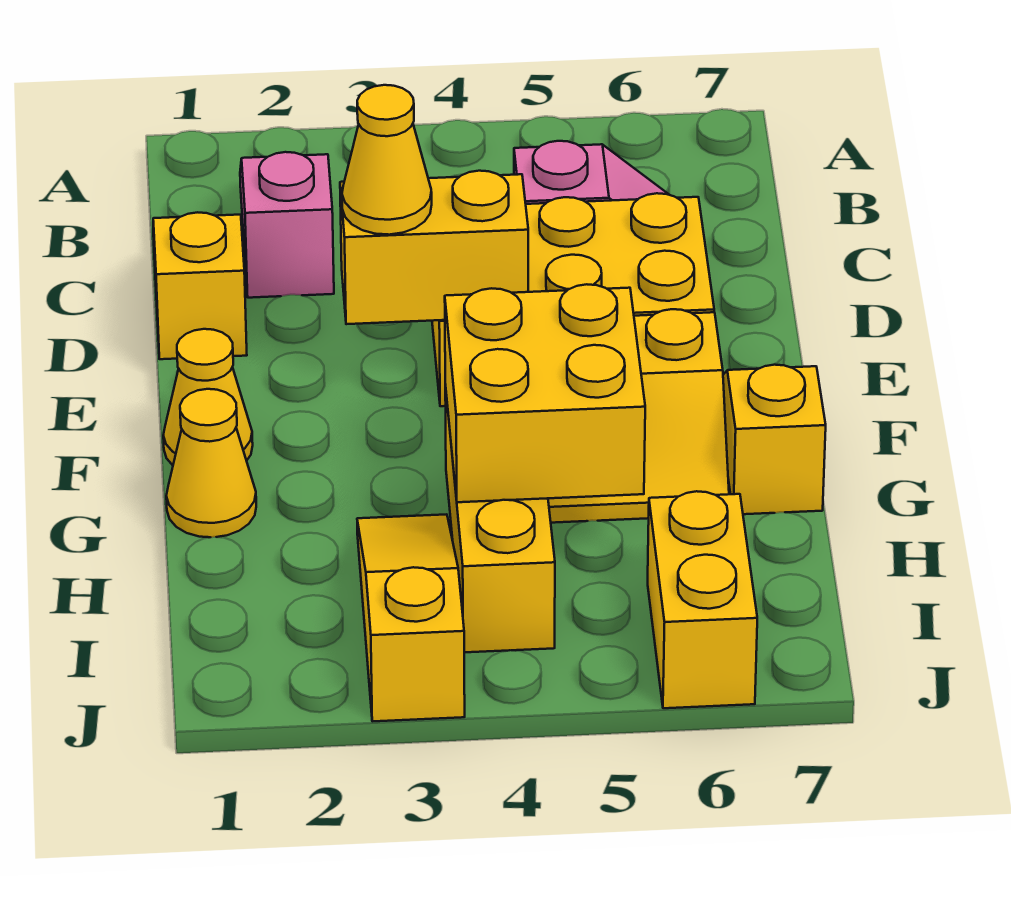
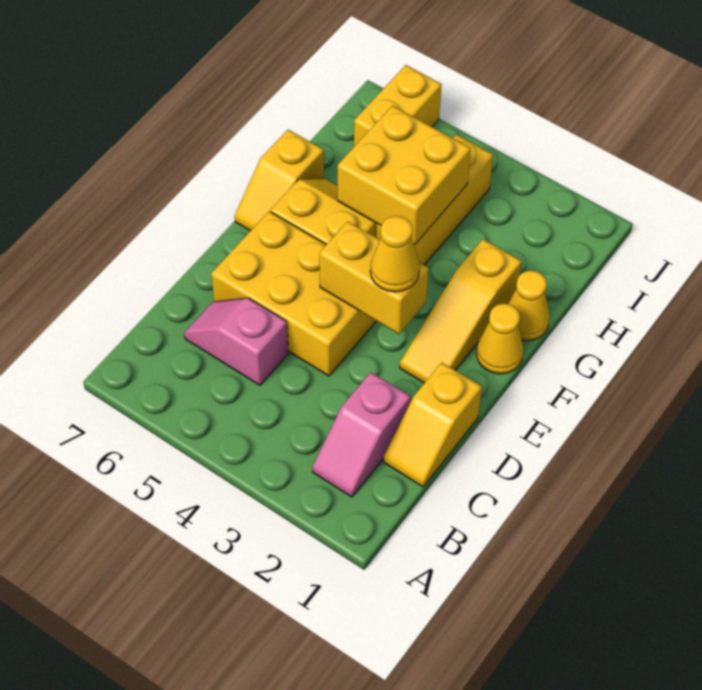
yellow 1x3 slope [357,514,465,721] -> yellow 1x3 slope moved to [400,239,522,383]

